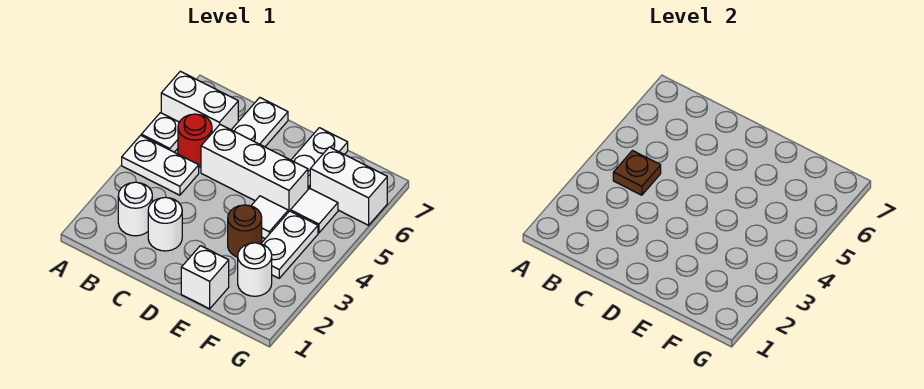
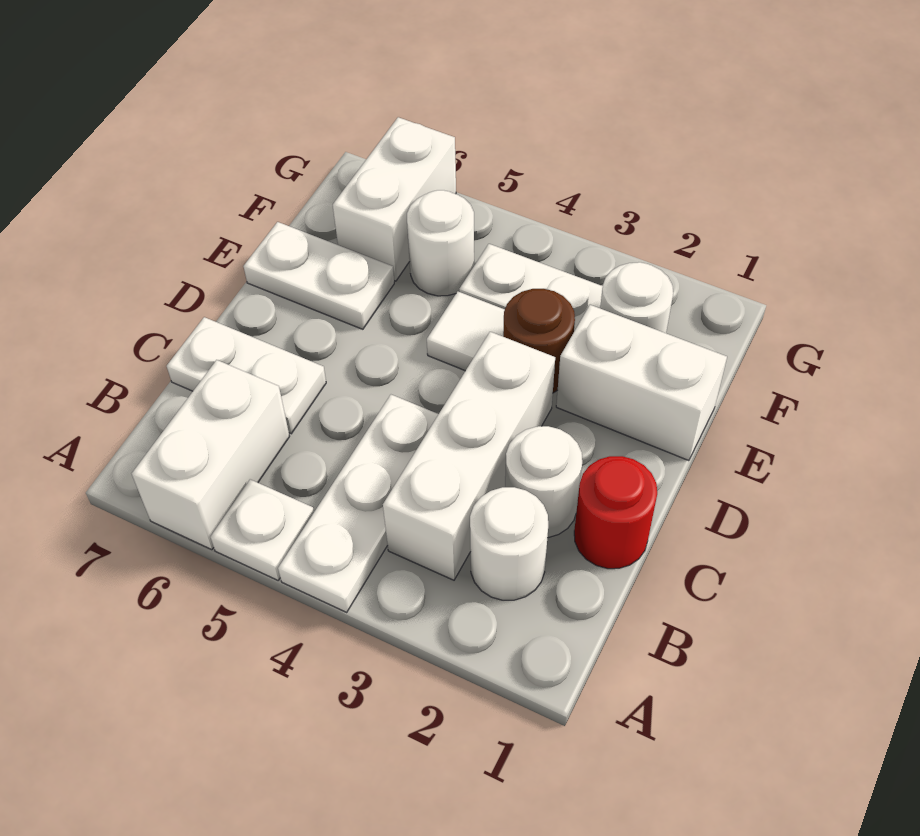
white 1x2 plate [122,135,199,195] -> white 1x3 plate [278,395,438,612]
brown 1x1 plate [613,151,661,195] -> none
red 1x1 round brick [178,114,212,167] -> red 1x1 round brick moved to [574,456,657,569]
white 1x3 brick [201,125,308,212] -> white 1x3 brick moved to [383,332,555,580]
white 1x1 brick [181,246,229,309] -> white 1x2 brick [556,305,727,461]
white 1x1 tile [291,188,338,233] -> white 1x1 round brick [407,190,474,296]

